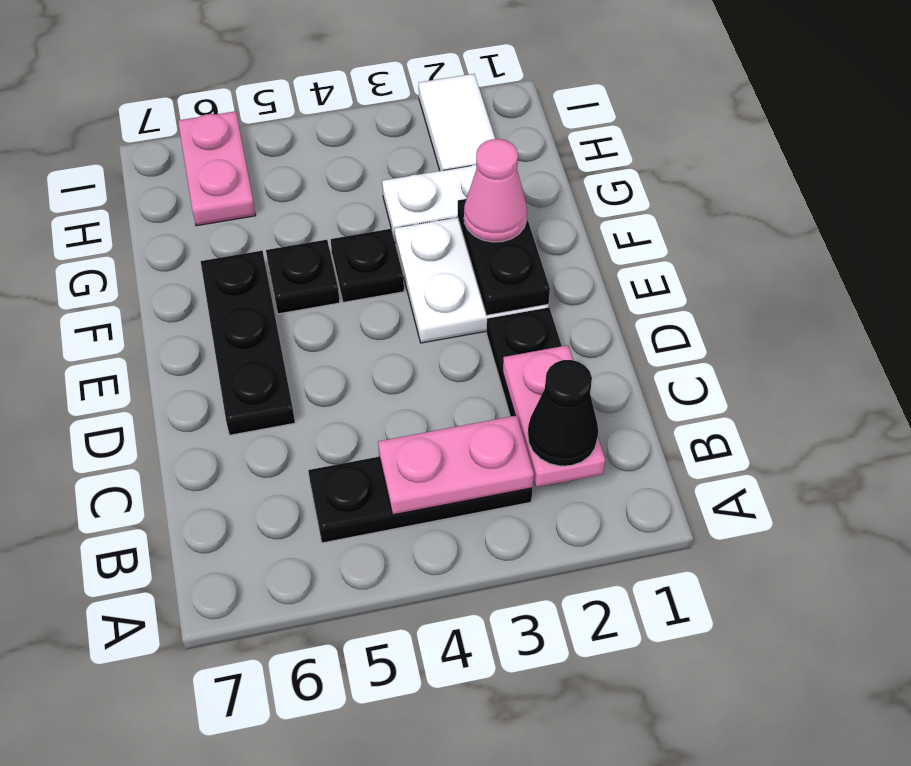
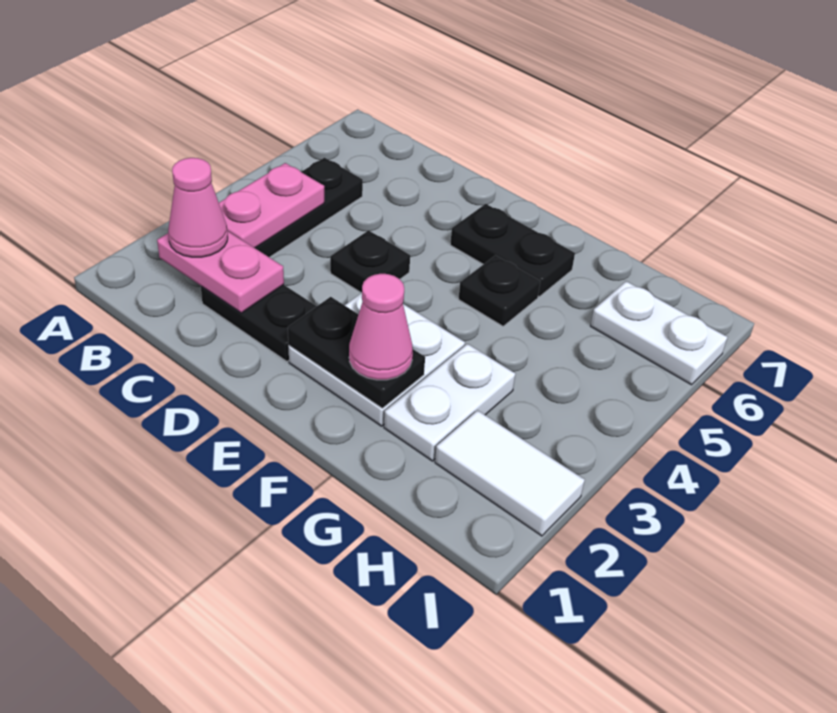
black 1x1 cone [528,360,598,466] -> pink 1x1 cone [168,158,228,257]
black 1x3 plate [201,251,295,435] -> black 1x2 plate [450,204,575,297]
black 1x1 plate [330,229,404,302] -> black 1x1 plate moved to [330,230,410,293]
pink 1x2 plate [178,111,256,226] -> white 1x2 plate [591,281,727,385]

